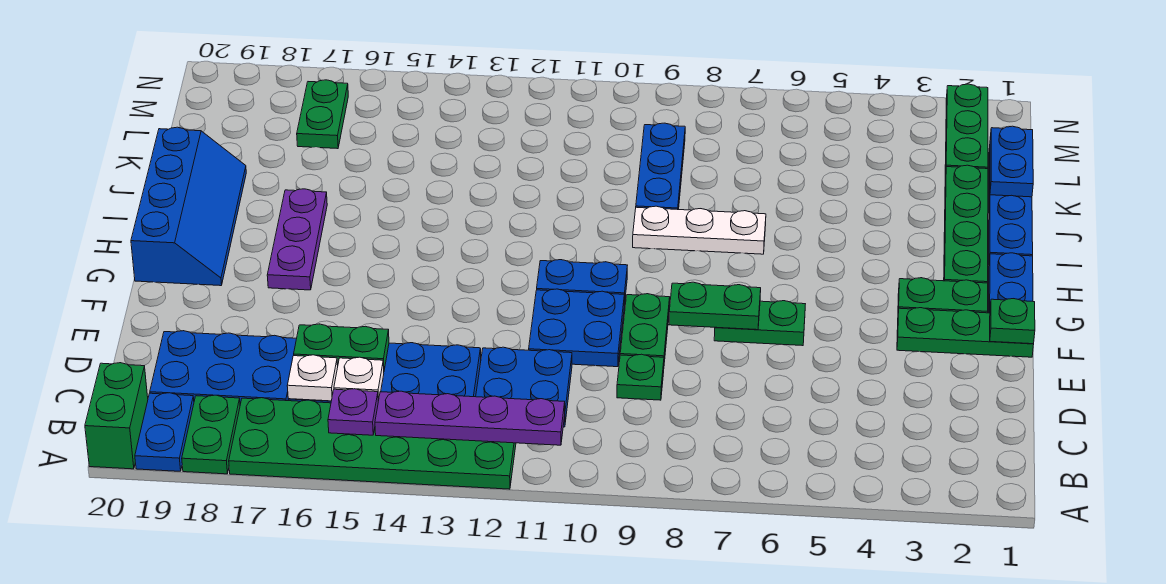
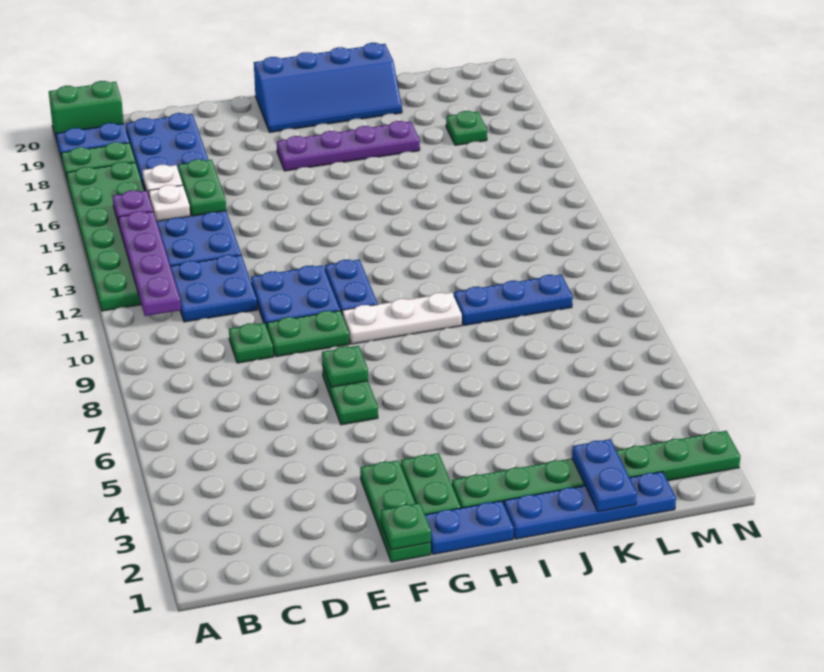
green 1x2 plate [669,282,761,330] -> green 1x1 plate [322,346,368,387]
purple 1x3 plate [267,189,327,290] -> purple 1x4 plate [277,121,420,171]
white 1x3 plate [633,206,766,254] -> white 1x3 plate turned to [342,292,462,344]
blue 1x2 plate [990,126,1033,197] -> blue 1x2 plate turned to [572,439,637,512]
green 1x2 plate [297,80,348,149] -> green 1x1 plate [446,111,487,145]

